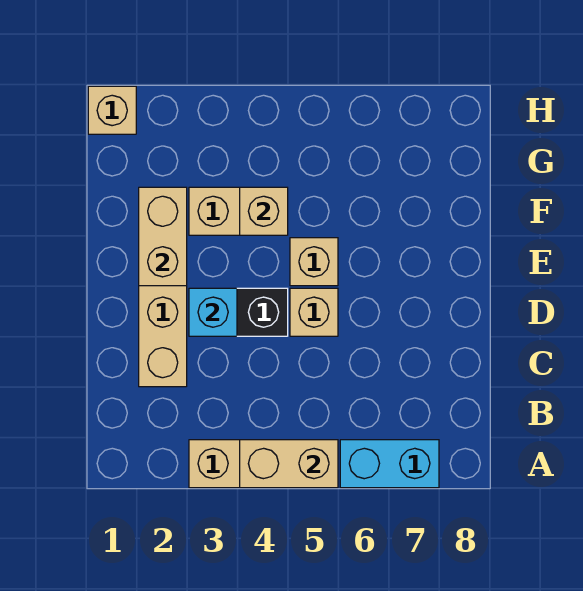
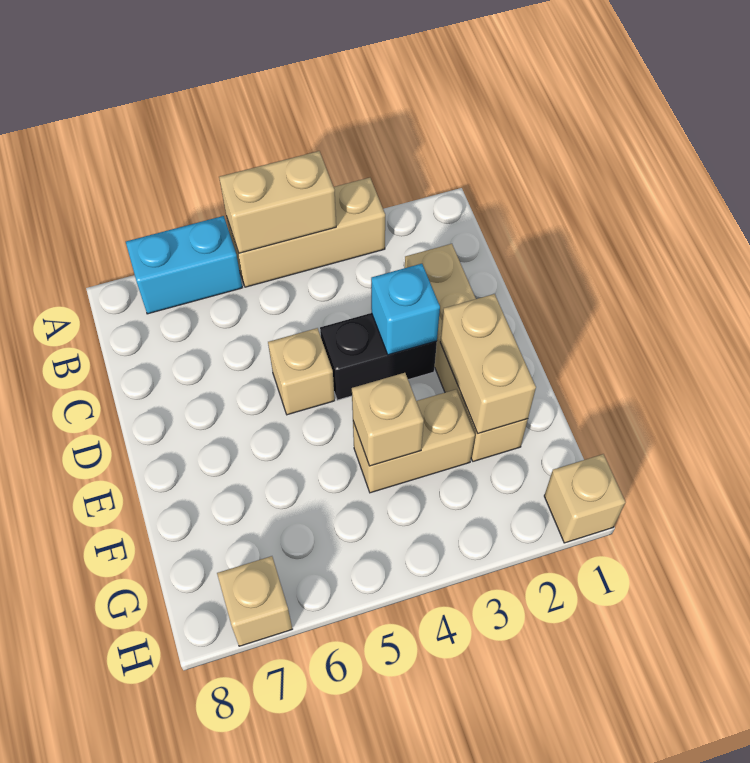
tan 1x1 brick [290,238,338,286] -> tan 1x1 brick moved to [217,556,292,646]

